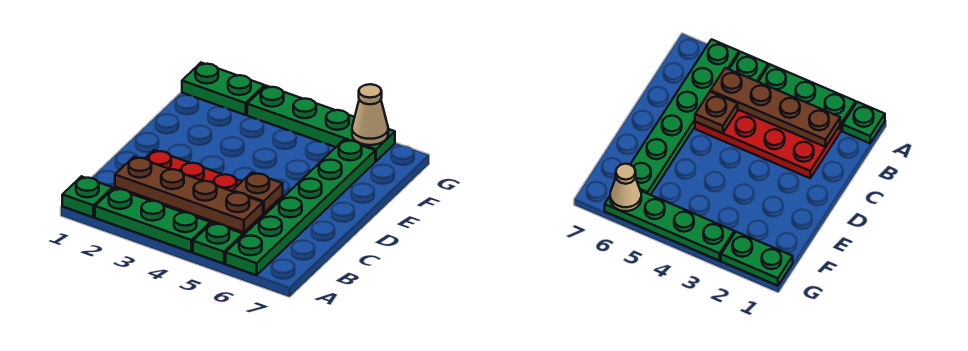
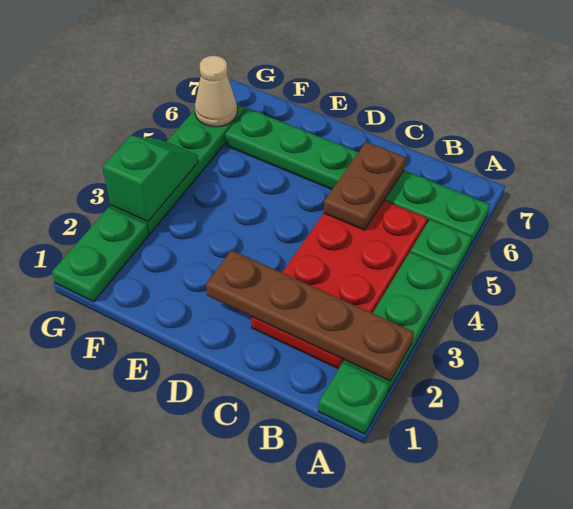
brown 1x4 plate [115,157,263,232] -> brown 1x4 plate turned to [206,250,414,381]
brown 1x1 plate [233,172,283,213] -> brown 1x2 plate [324,142,406,230]
none -> green 1x2 slope [103,136,198,222]

